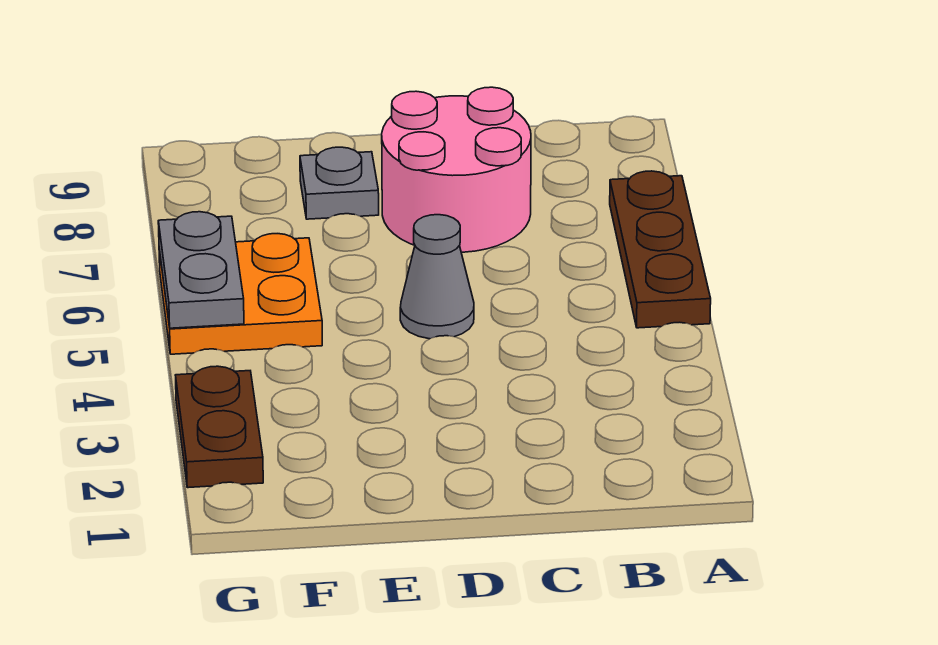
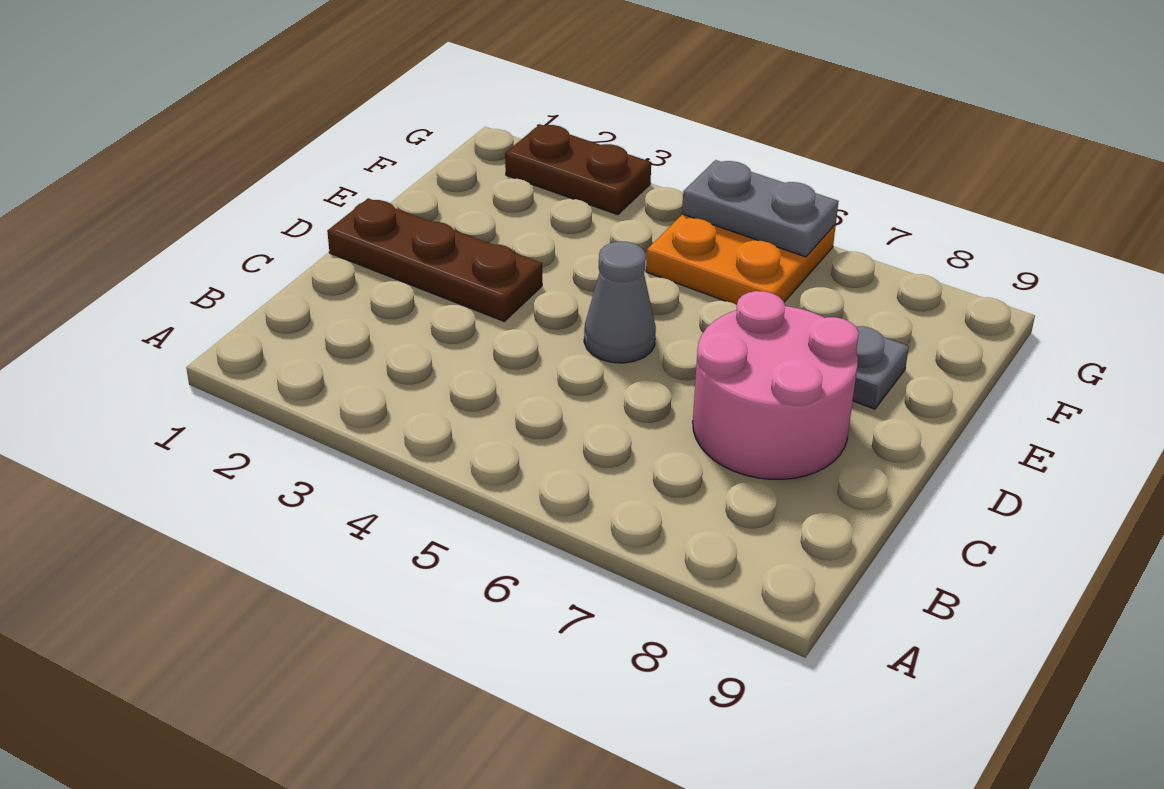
brown 1x3 plate [610,171,711,328] -> brown 1x3 plate moved to [327,198,542,321]

